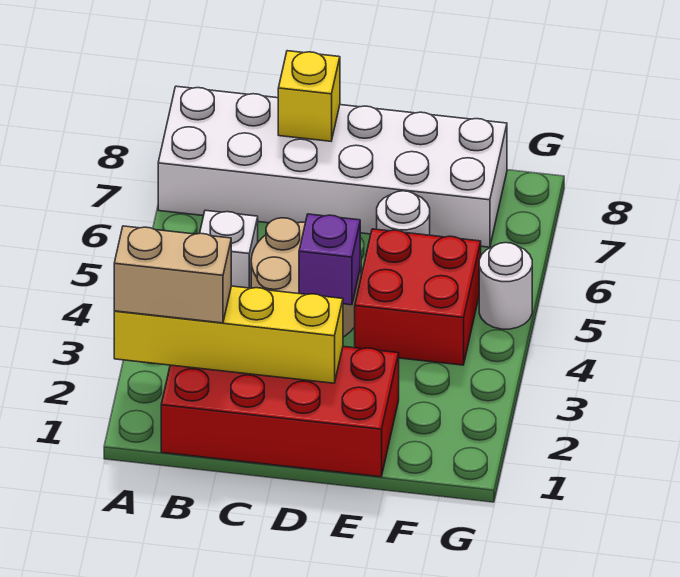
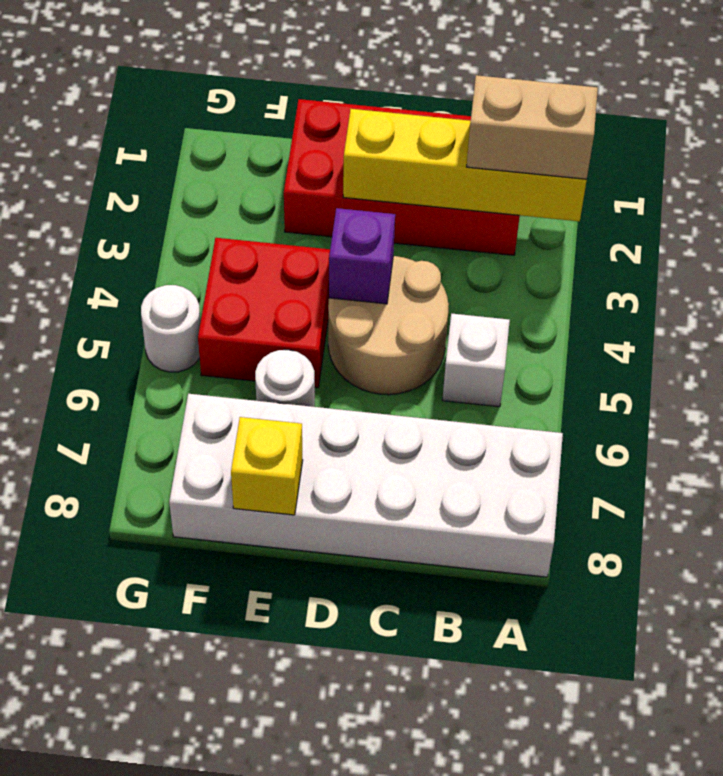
yellow 1x1 brick [278,51,340,141] -> yellow 1x1 brick moved to [231,417,303,515]

